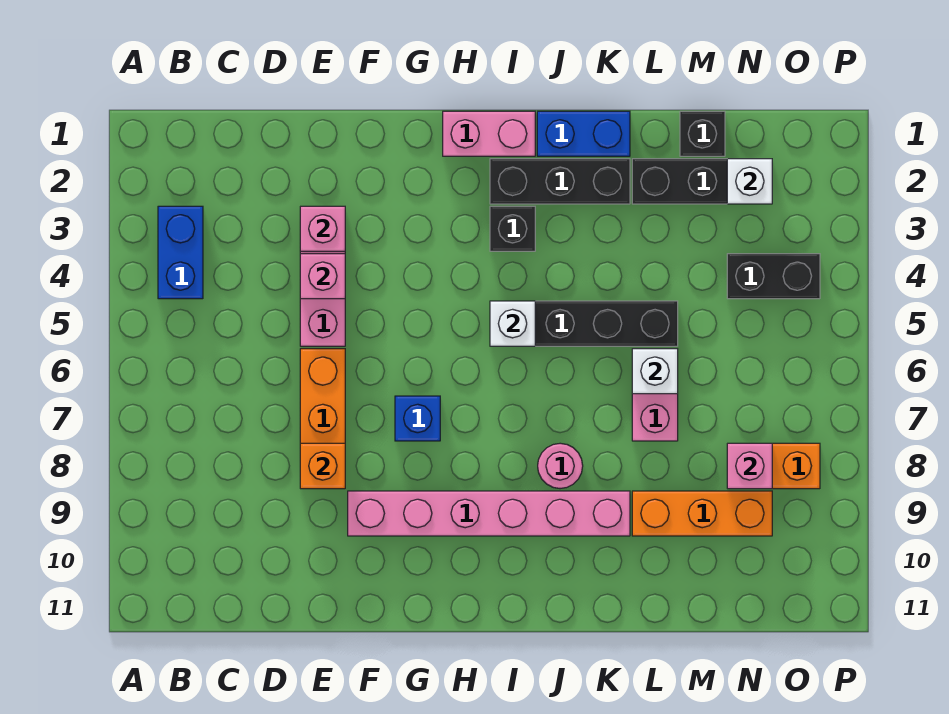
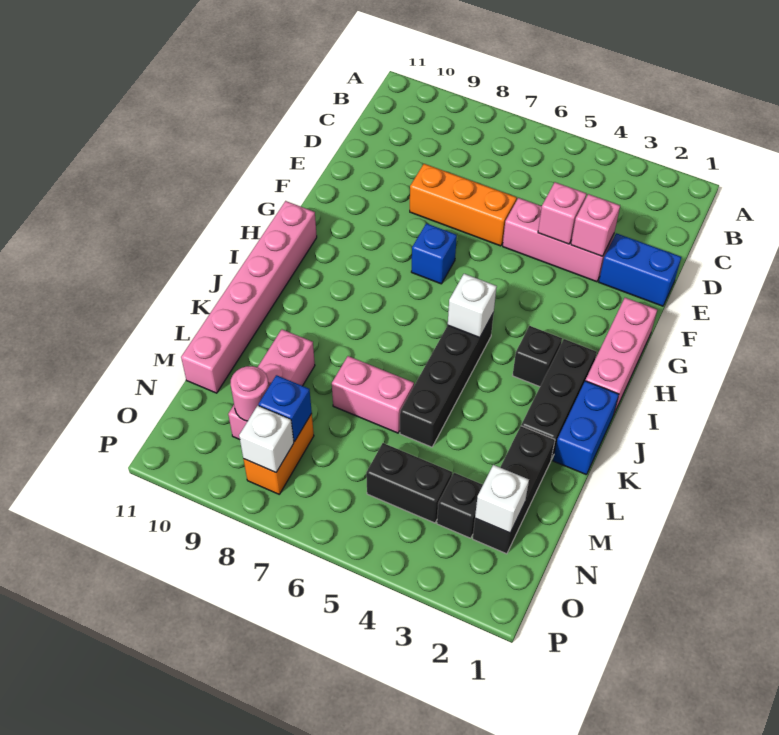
blue 1x2 brick [158,206,203,299] -> blue 1x2 brick moved to [599,233,681,306]
orange 1x1 brick [300,443,345,489] -> none
pink 1x6 brick [348,491,630,536] -> pink 1x6 brick moved to [181,201,317,393]
pink 1x2 brick [443,111,535,156] -> pink 1x3 brick [585,298,657,413]
pink 1x1 round brick [538,443,583,489] -> pink 1x1 round brick moved to [230,366,269,421]
white 1x1 brick [632,349,678,394] -> white 1x1 brick moved to [239,406,294,472]
orange 1x3 brick [632,491,772,536] -> pink 1x3 brick [228,329,315,439]
black 1x1 brick [680,111,725,156] -> black 1x1 brick moved to [437,473,483,538]
black 1x2 brick [727,254,820,299] -> black 1x2 brick turned to [366,443,452,523]
pink 1x1 brick [727,443,772,489] -> blue 1x1 brick [258,375,312,441]

